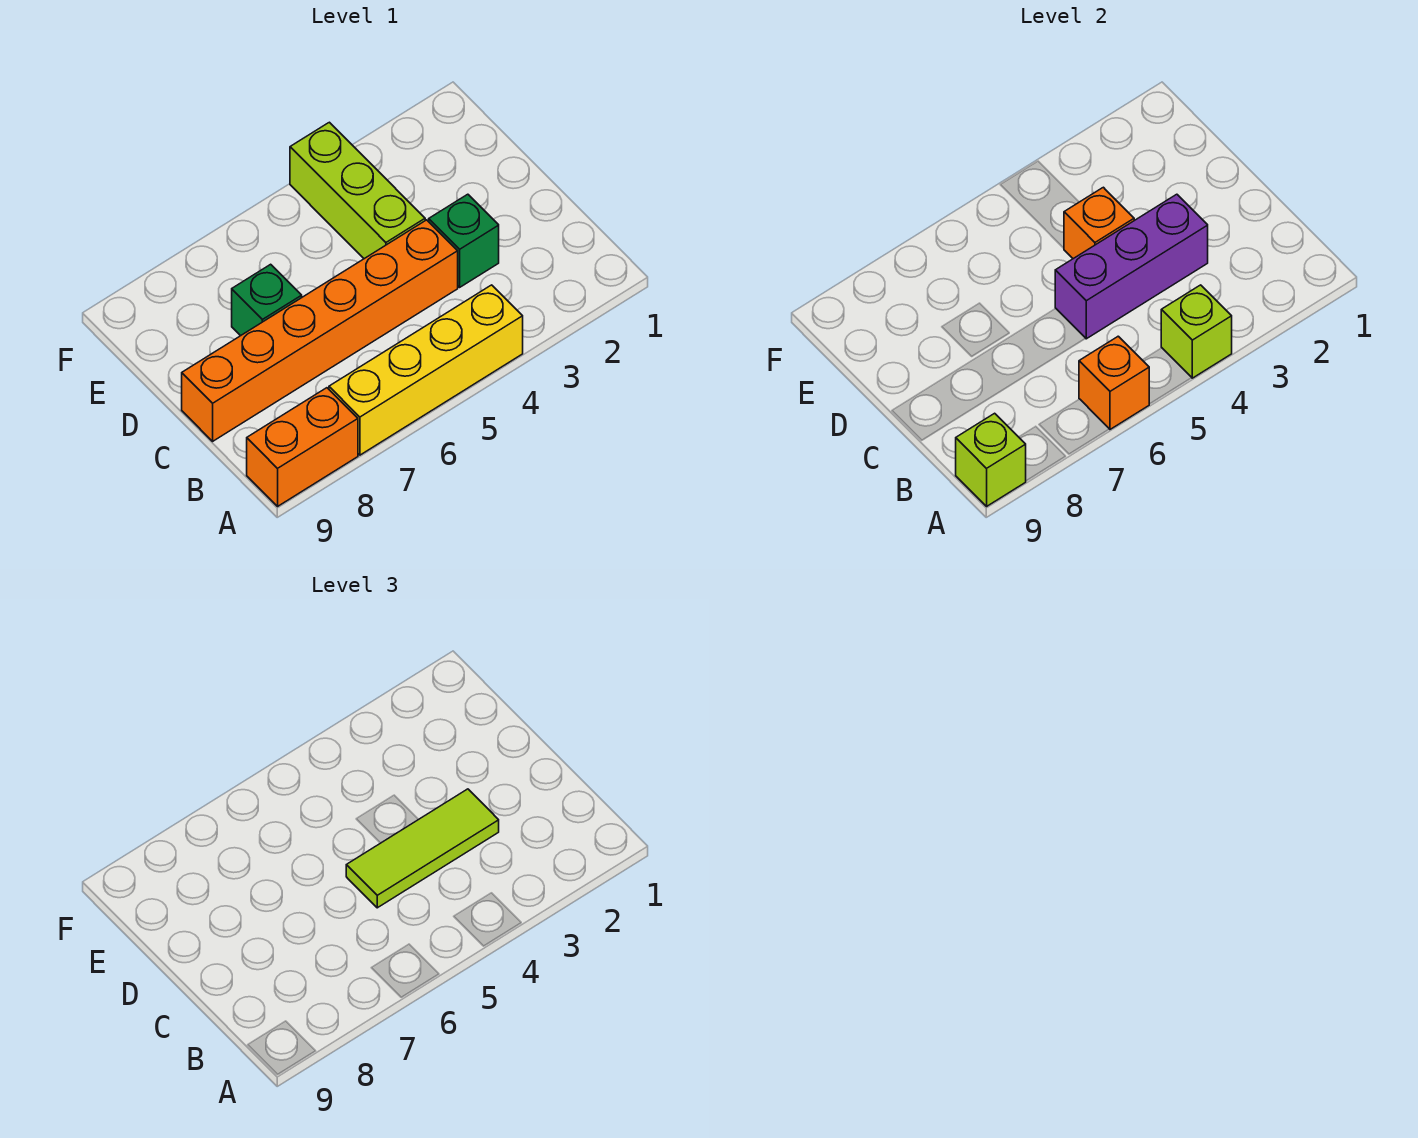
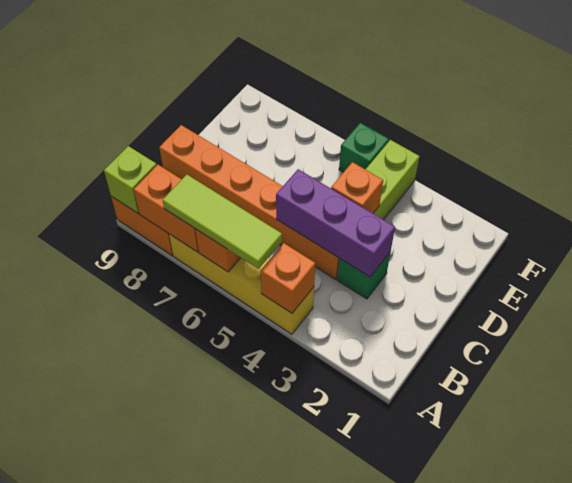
lime 1x1 brick [1161,285,1232,378] -> orange 1x1 brick [260,243,315,313]
none -> orange 1x2 brick [134,165,199,252]
lime 1x3 tile [346,789,499,908] -> lime 1x3 tile moved to [162,175,282,269]
green 1x1 brick [232,264,302,336] -> green 1x1 brick moved to [339,123,389,172]

